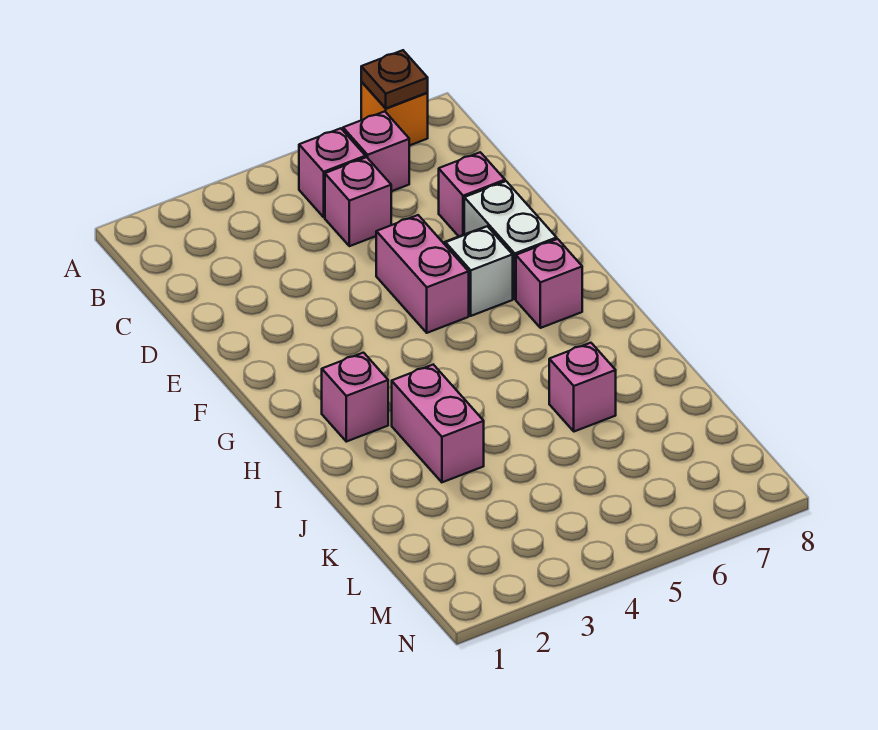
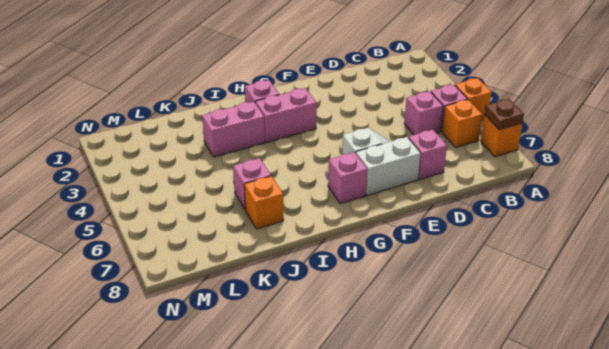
none -> orange 1x1 brick [455,78,492,120]
pink 1x1 brick [343,111,409,191] -> orange 1x1 brick [442,100,482,147]
pink 1x2 brick [376,215,469,333] -> pink 1x2 brick moved to [255,88,316,142]
none -> orange 1x1 brick [244,176,284,229]

